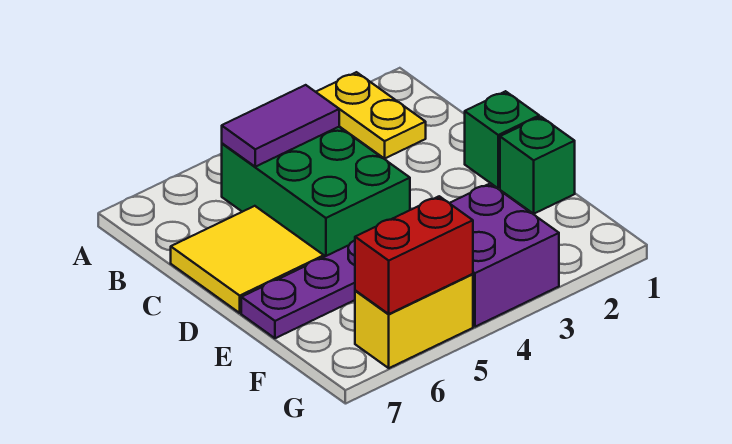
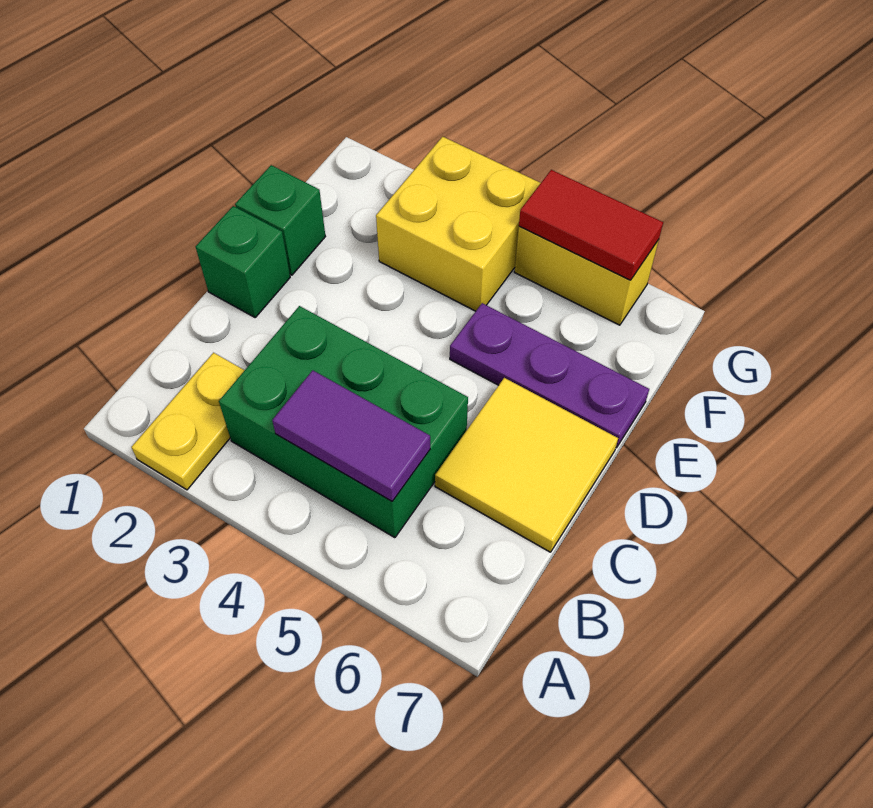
green 2x3 brick [222,127,410,257] -> green 2x3 brick turned to [219,306,468,538]
purple 2x2 brick [450,184,559,327] -> yellow 2x2 brick [376,137,541,311]
red 1x2 brick [355,196,473,314] -> red 1x2 tile [519,170,663,280]

